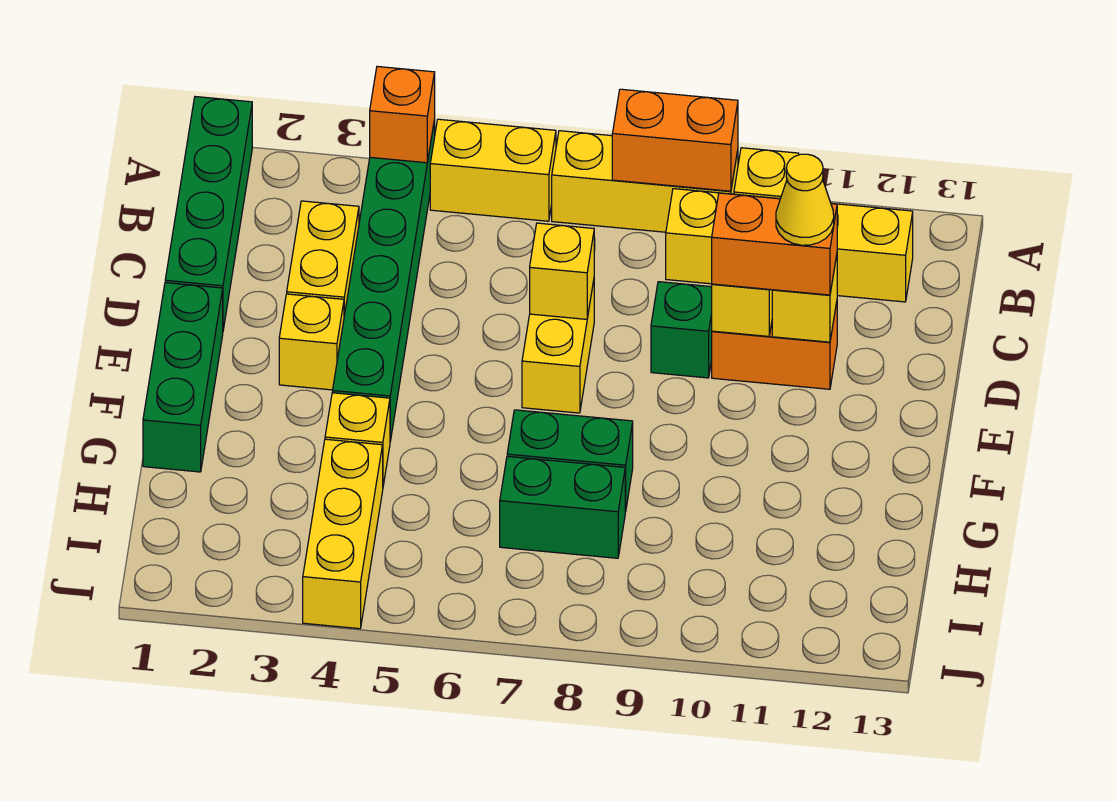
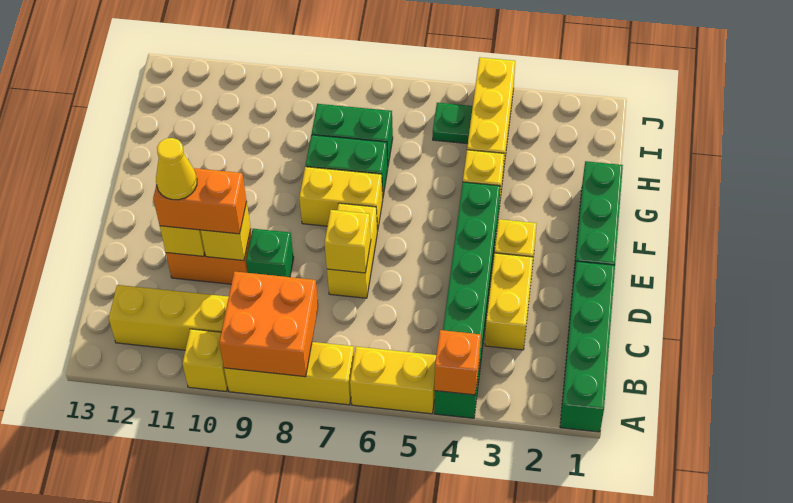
orange 1x2 brick [612,89,738,191] -> orange 2x2 brick [219,271,318,377]
none -> yellow 1x2 brick [299,167,383,231]
none -> green 1x1 plate [433,103,473,144]

